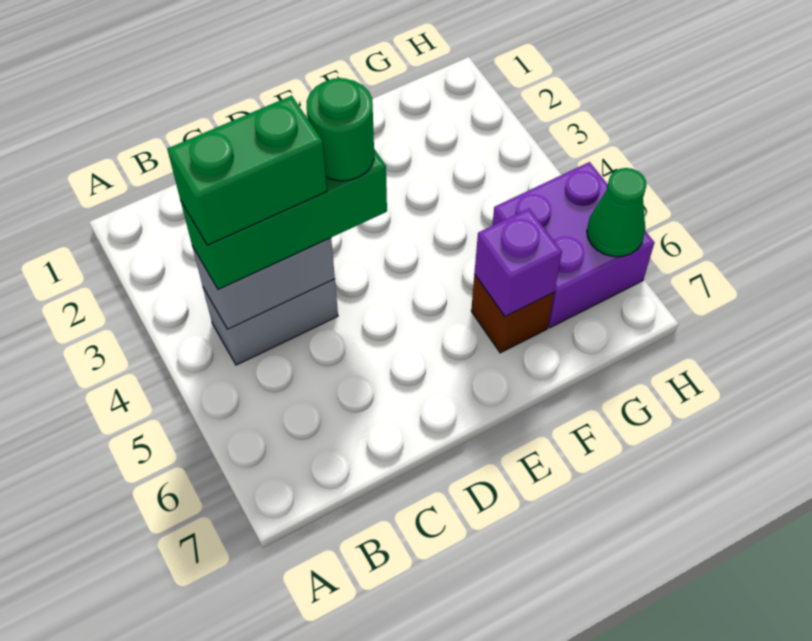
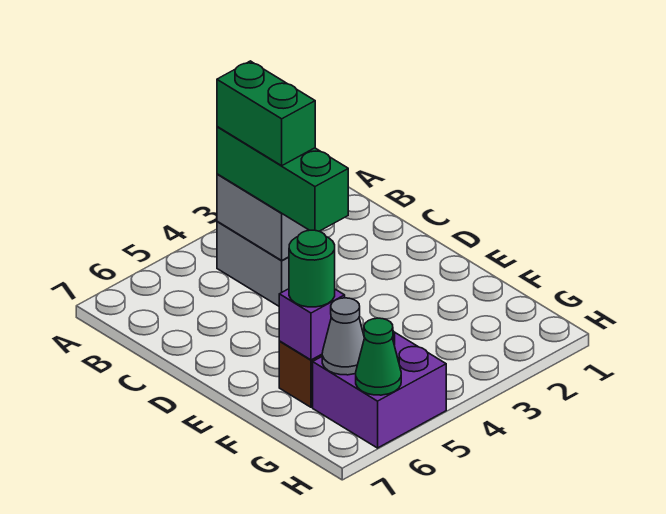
green 1x1 round brick [307,78,374,181] -> green 1x1 round brick moved to [289,230,335,307]
none -> grey 1x1 cone [322,298,364,375]

